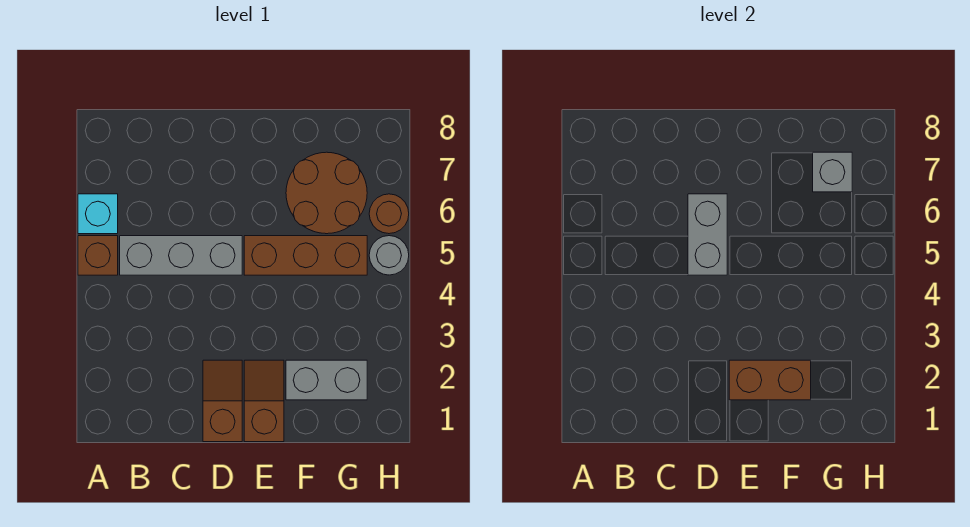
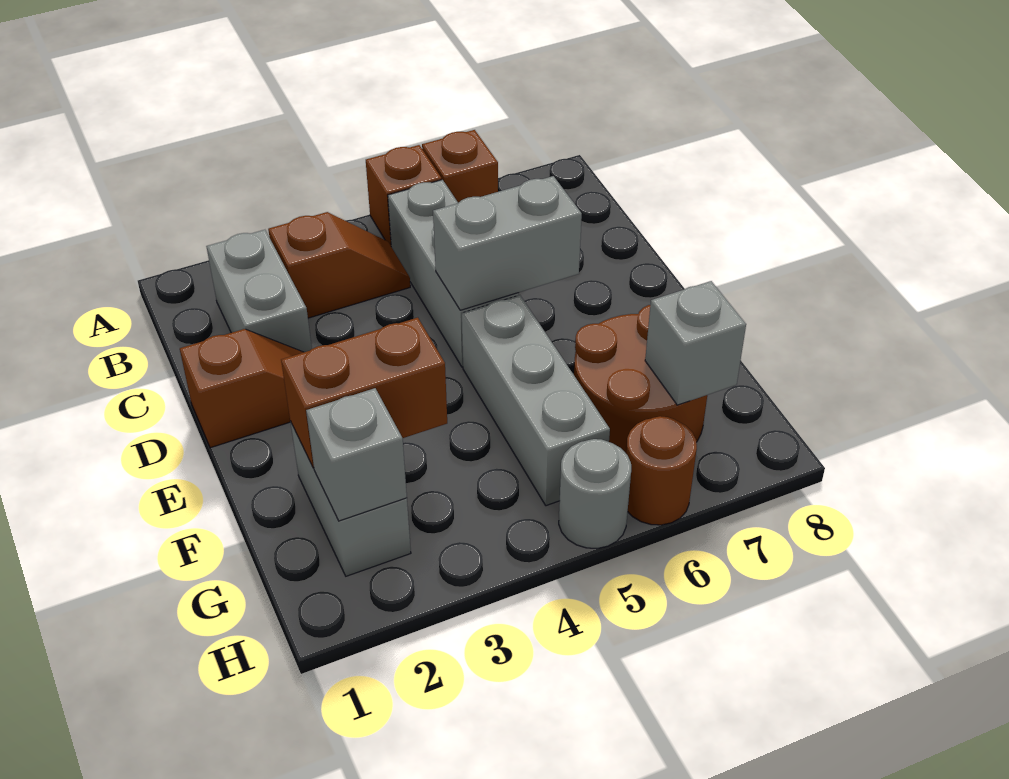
cyan 1x1 brick [78,194,118,234] -> brown 1x1 brick [422,130,498,203]
none -> grey 1x2 brick [206,230,312,352]
brown 1x2 slope [244,360,284,442] -> brown 1x2 slope moved to [268,212,410,318]
brown 1x2 brick [729,360,811,400] -> brown 1x2 brick turned to [281,318,447,468]
brown 1x3 brick [244,236,367,275] -> grey 1x3 brick [462,295,610,506]
none -> grey 1x1 brick [306,388,407,521]

